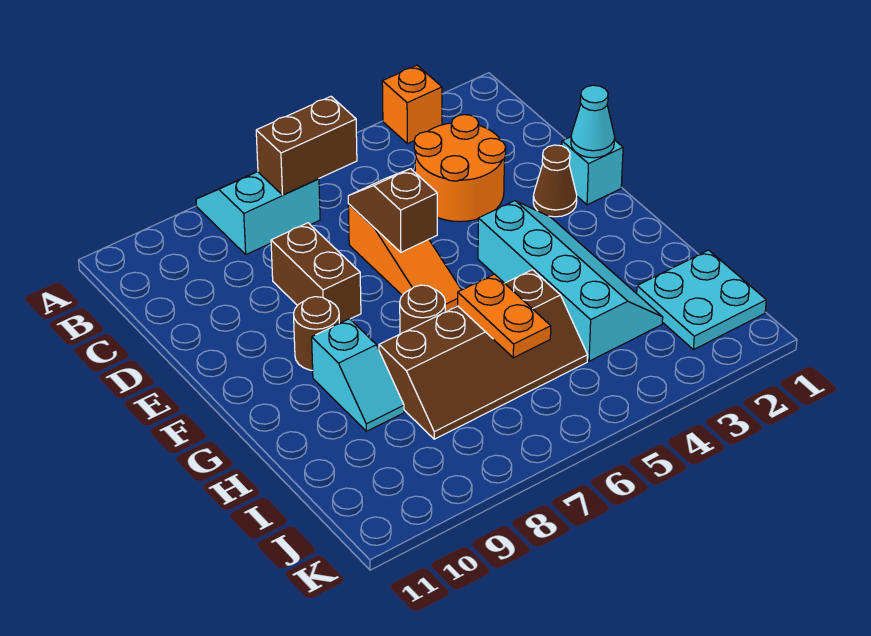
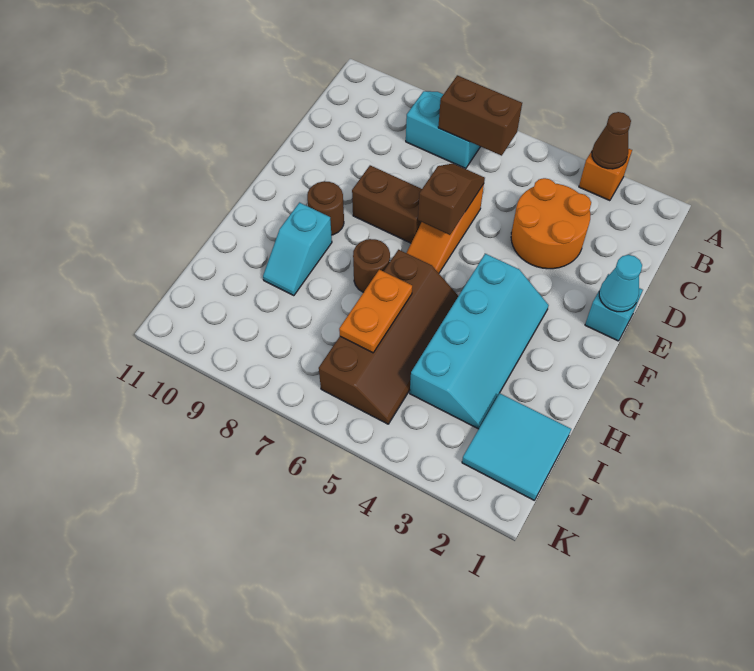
brown 1x2 brick [271,223,361,323] -> brown 1x2 brick turned to [352,165,422,243]
brown 1x1 cone [533,145,577,217] -> brown 1x1 cone moved to [592,112,631,169]
brown 2x4 slope [379,270,588,439] -> brown 2x4 slope turned to [319,250,458,424]
cyan 2x2 plate [637,250,766,350] -> cyan 2x2 tile [462,393,571,500]

